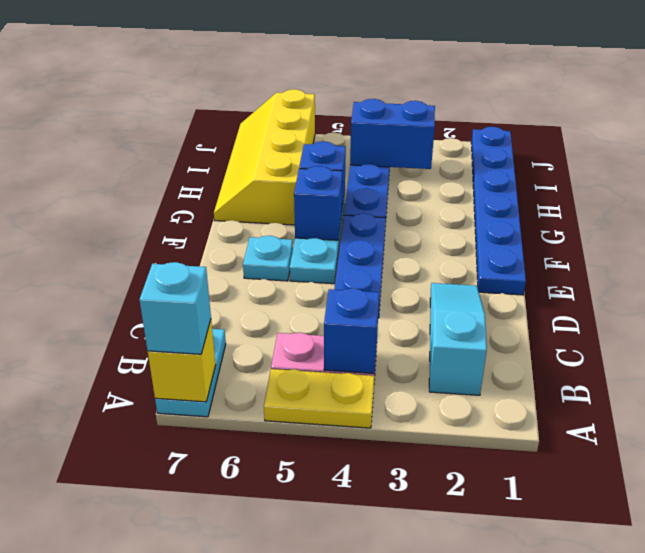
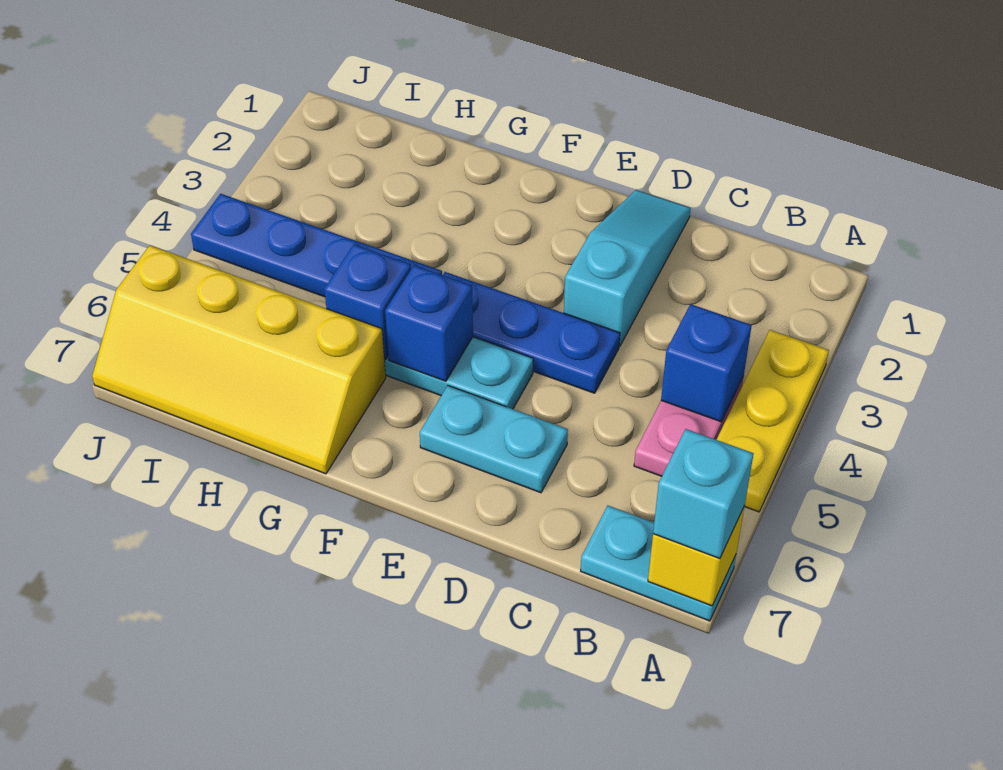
yellow 1x2 plate [264,369,374,428] -> yellow 1x3 plate [717,330,829,512]
cyan 1x3 slope [429,283,487,395] -> cyan 1x3 slope turned to [564,190,691,346]
blue 1x6 plate [471,127,526,295] -> none
cyan 1x1 plate [243,236,293,281] -> cyan 1x2 plate [420,386,568,493]
blue 1x2 brick [350,99,435,169] -> none

